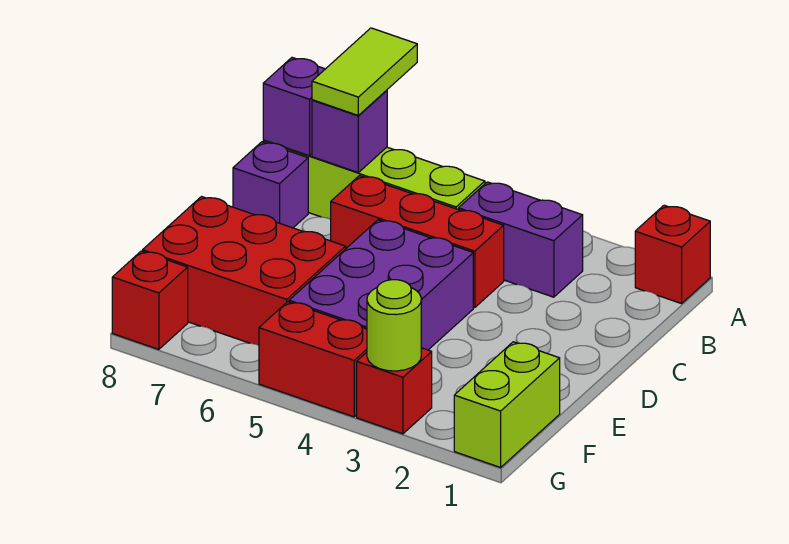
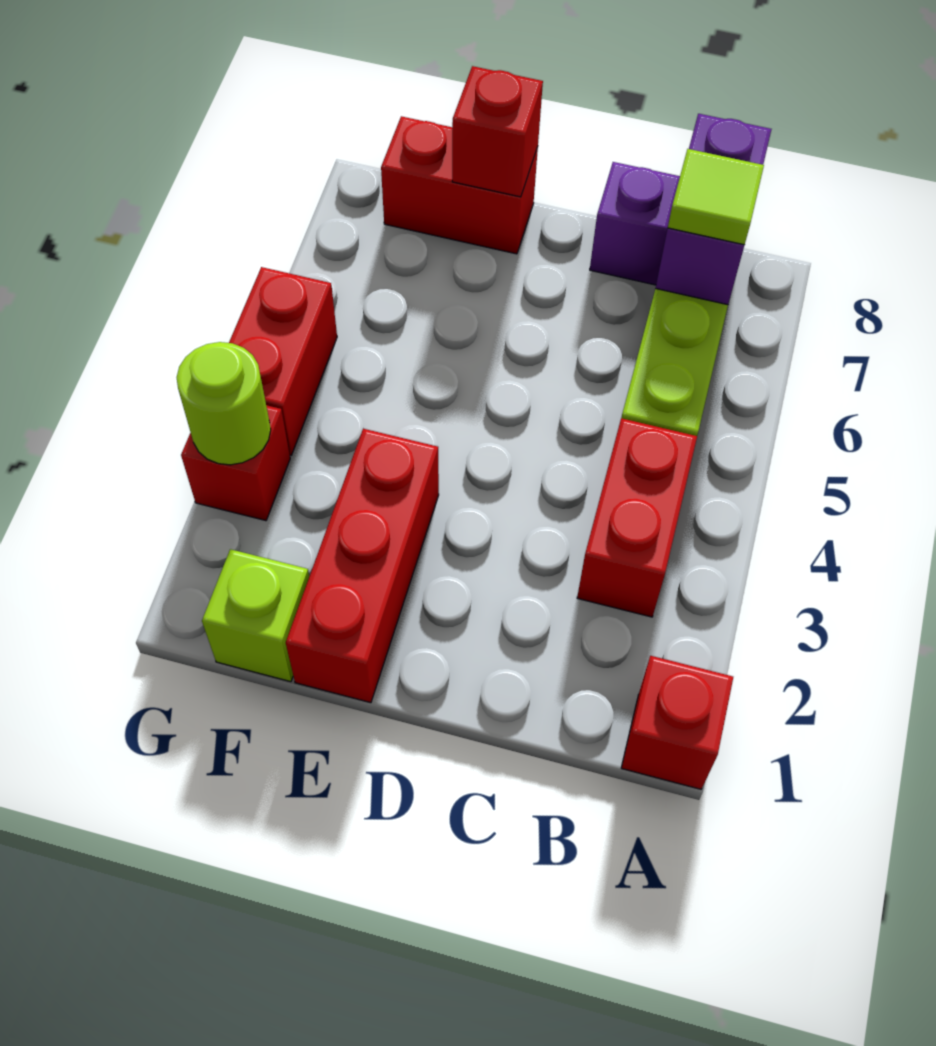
lime 1x2 tile [312,28,417,115] -> lime 1x1 tile [668,149,764,245]
purple 1x2 brick [459,182,583,297] -> red 1x2 brick [577,418,697,617]
red 1x3 brick [331,176,504,308] -> red 1x3 brick moved to [286,429,439,703]
purple 2x3 brick [289,220,473,350] -> none
red 2x3 brick [143,197,346,345] -> red 1x2 brick [381,116,538,254]
lime 1x2 brick [454,342,560,467] -> lime 1x1 brick [202,549,309,682]
red 1x1 brick [112,251,188,349] -> red 1x1 brick moved to [452,66,543,197]

